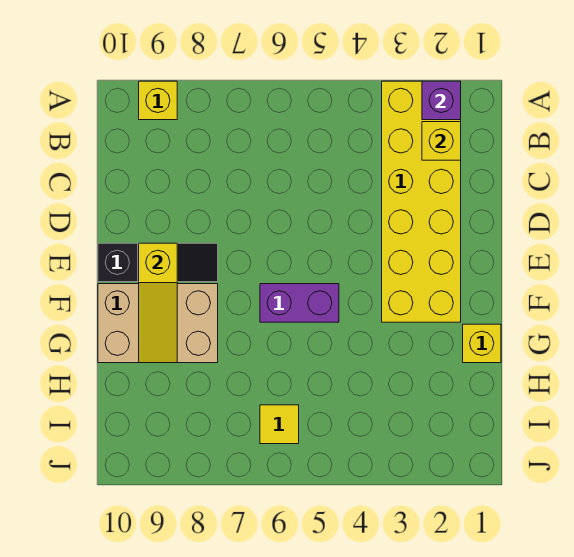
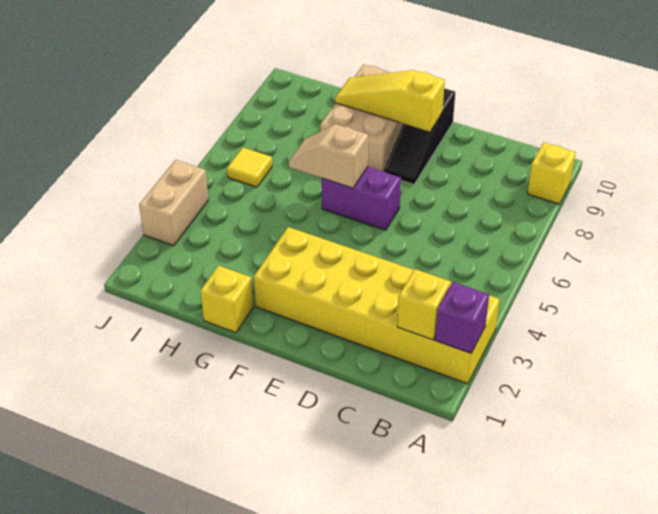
purple 1x2 brick [260,284,339,322] -> purple 1x2 brick turned to [322,167,401,230]
none -> tan 1x2 slope [289,124,368,188]
none -> tan 1x2 brick [139,160,208,246]

